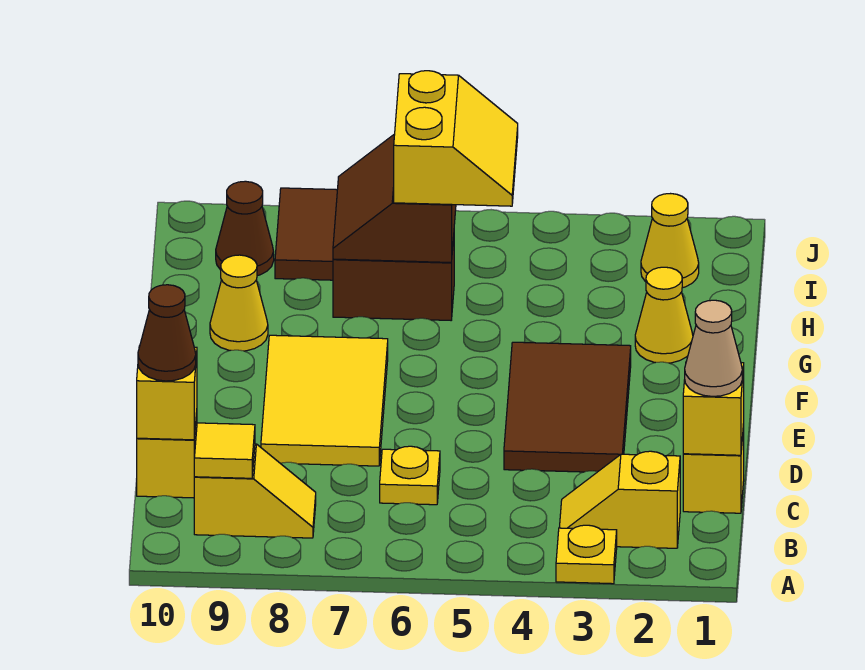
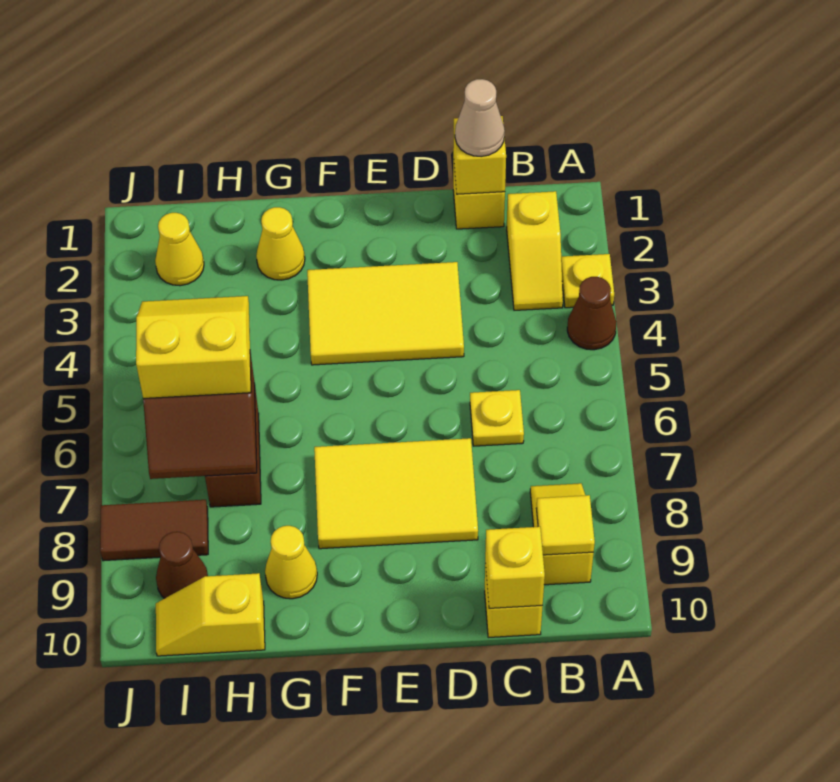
brown 1x1 cone [138,285,196,381] -> brown 1x1 cone moved to [567,277,616,350]
brown 2x3 tile [504,342,631,472] -> yellow 2x3 tile [307,262,464,365]
none -> yellow 1x2 slope [156,573,265,656]

